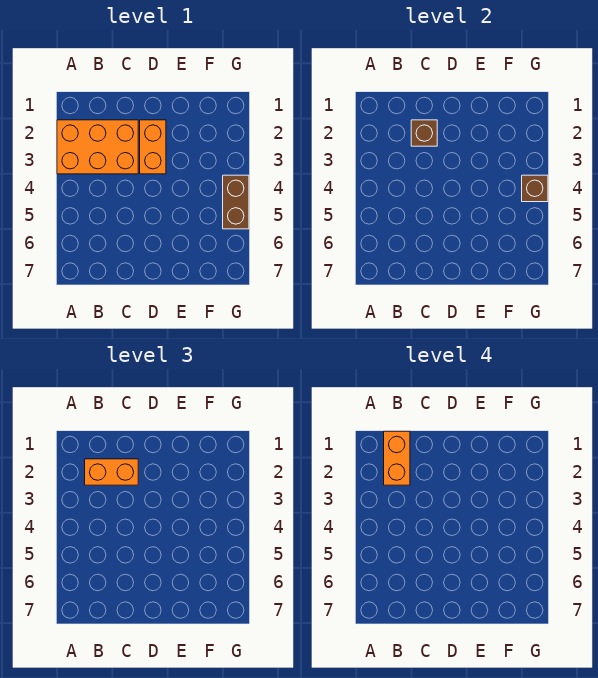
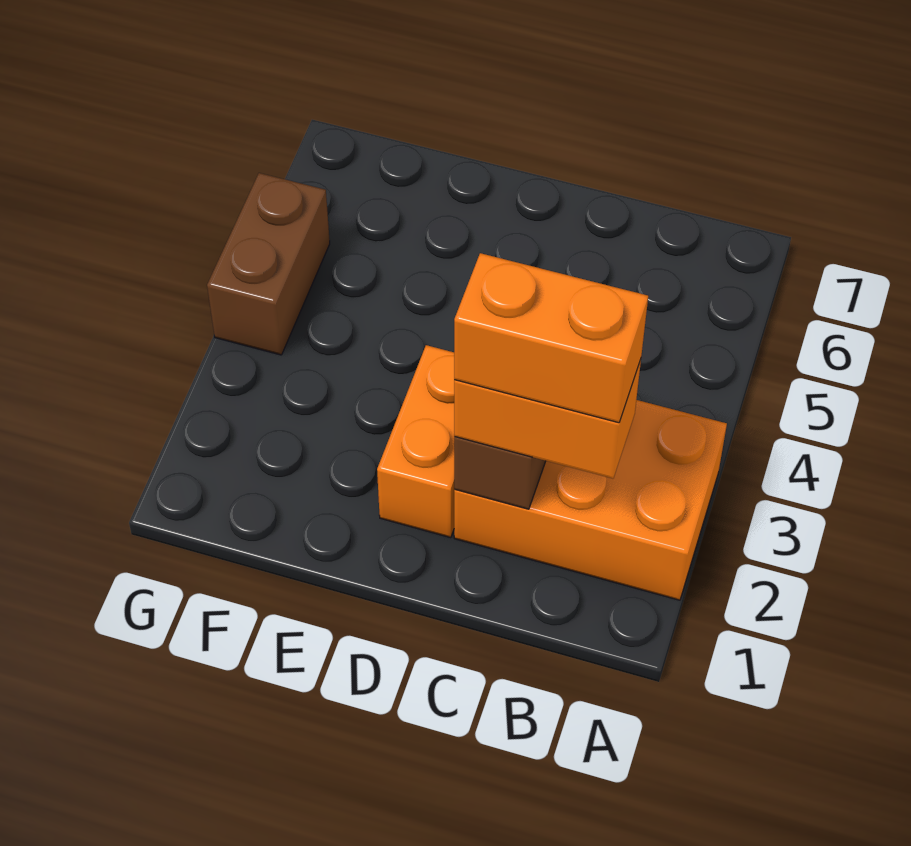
orange 1x2 brick [384,431,410,485] -> orange 1x2 brick turned to [454,253,648,423]
brown 1x1 brick [522,175,548,202] -> none

